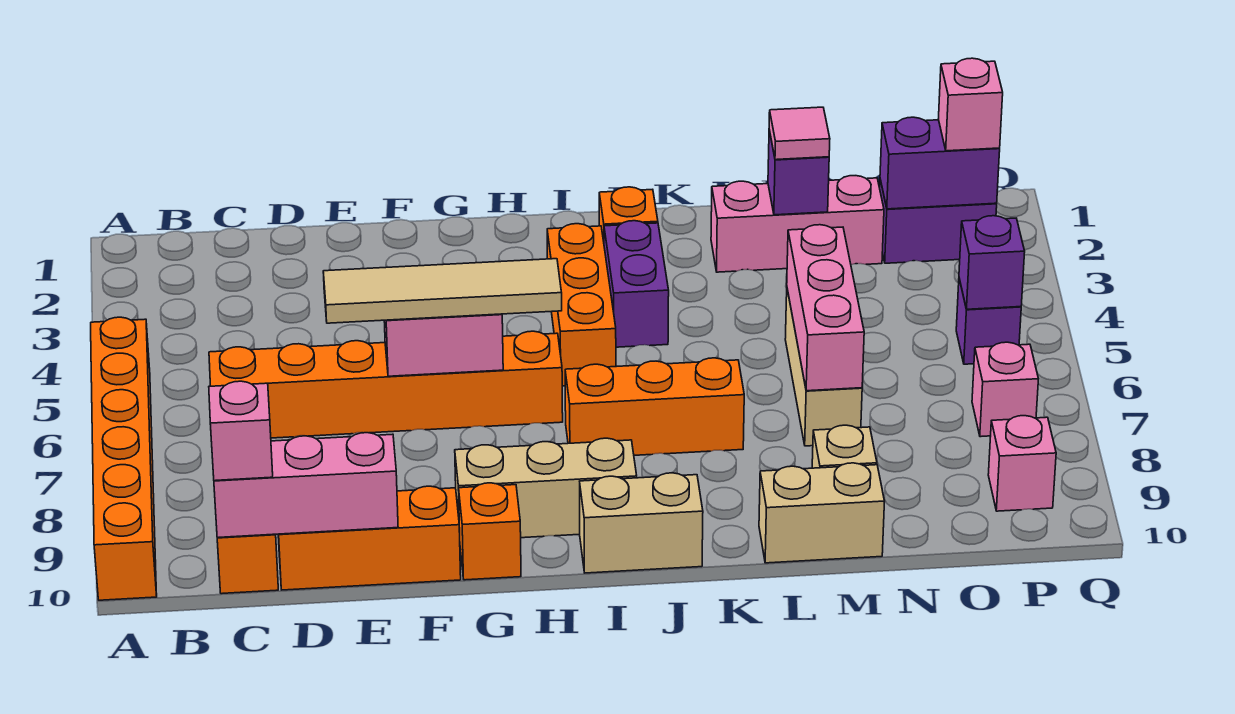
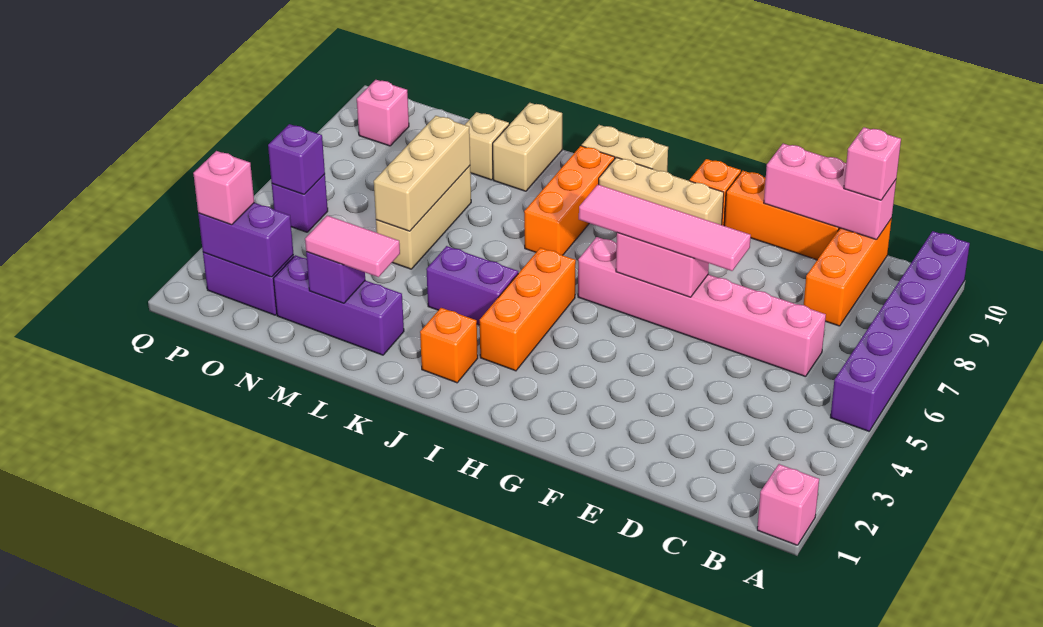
orange 1x6 brick [91,317,157,600] -> purple 1x6 brick [830,231,970,431]
orange 1x6 brick [209,331,563,438] -> pink 1x6 brick [578,237,826,377]
tan 1x4 tile [323,259,562,323] -> pink 1x4 tile [579,184,751,271]
orange 1x3 brick [565,358,744,455] -> orange 1x3 brick turned to [524,146,615,255]
purple 1x2 brick [604,221,669,347] -> purple 1x2 brick turned to [426,246,518,325]
pink 1x3 brick [711,176,884,272] -> purple 1x3 brick [273,255,404,355]
tan 1x2 brick [759,463,885,563] -> tan 1x2 brick turned to [493,103,562,191]
pink 1x1 tile [769,107,830,160] -> pink 1x2 tile [305,216,400,277]
pink 1x3 brick [787,225,864,391] -> tan 1x3 brick [374,116,470,231]
pink 1x1 brick [972,342,1038,437] -> pink 1x1 brick moved to [757,464,819,545]

